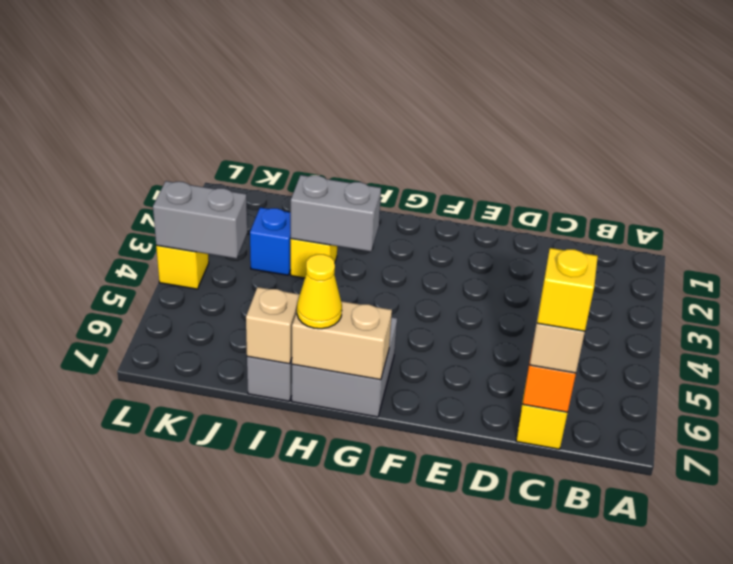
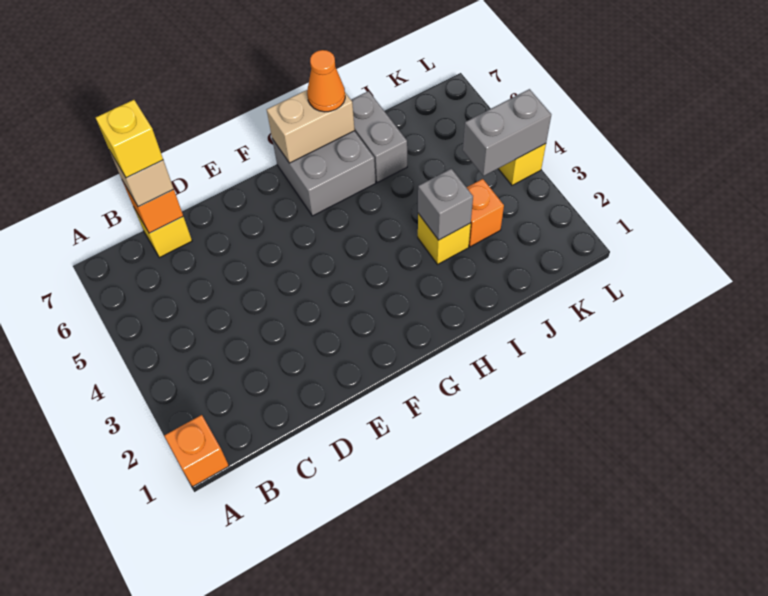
none -> orange 1x1 brick [164,415,229,487]
grey 1x2 brick [291,175,381,252] -> grey 1x1 brick [418,169,473,240]
yellow 1x1 cone [297,254,342,329] -> orange 1x1 cone [307,50,345,112]
tan 1x1 brick [246,287,300,364] -> none
blue 1x1 brick [250,208,291,275] -> orange 1x1 brick [467,179,504,247]

